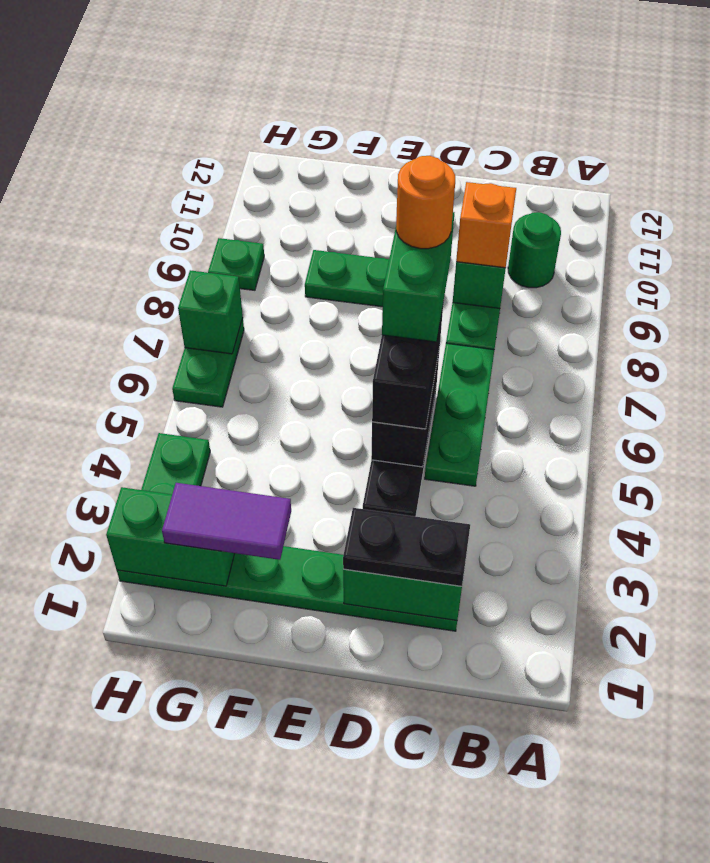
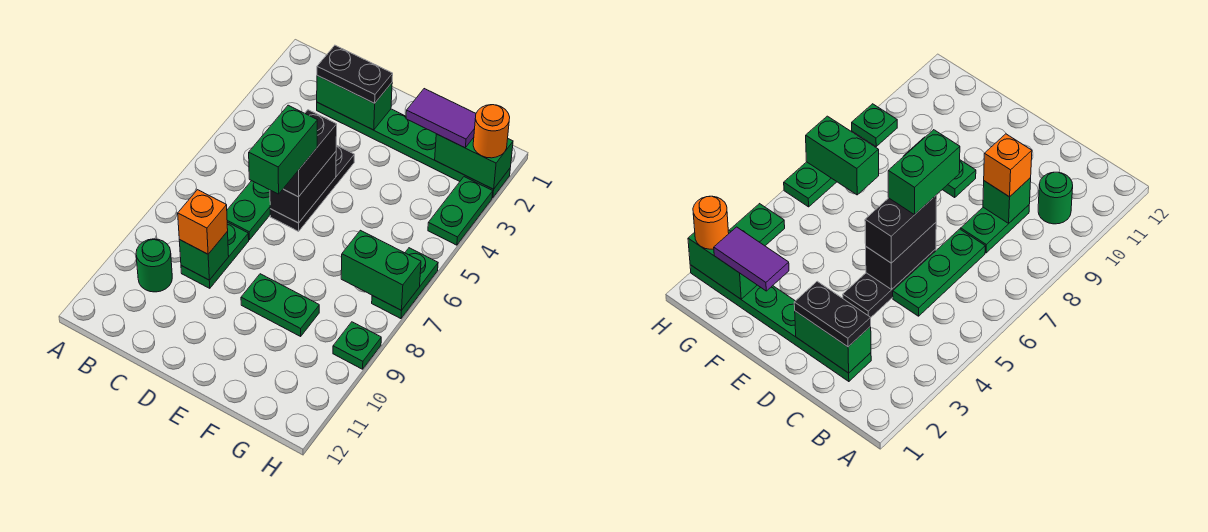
orange 1x1 round brick [396,156,455,249] -> orange 1x1 round brick moved to [473,105,510,158]
green 1x1 brick [178,270,243,354] -> green 1x2 brick [341,230,421,310]

